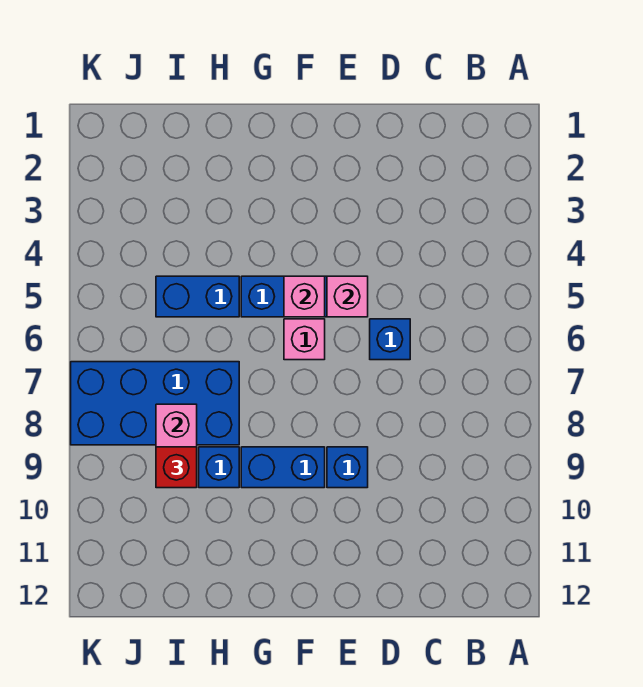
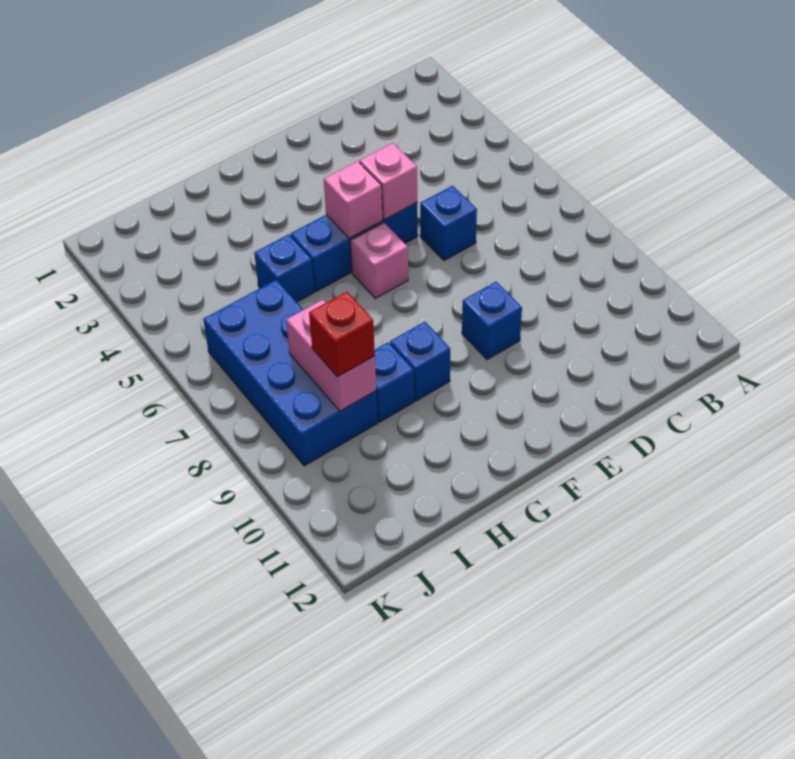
blue 1x2 brick [241,447,325,488] -> blue 1x1 brick [390,322,450,401]
blue 1x2 brick [156,276,239,317] -> blue 1x1 brick [254,234,314,302]
blue 2x4 brick [71,362,239,445] -> blue 2x4 brick turned to [203,280,377,466]

